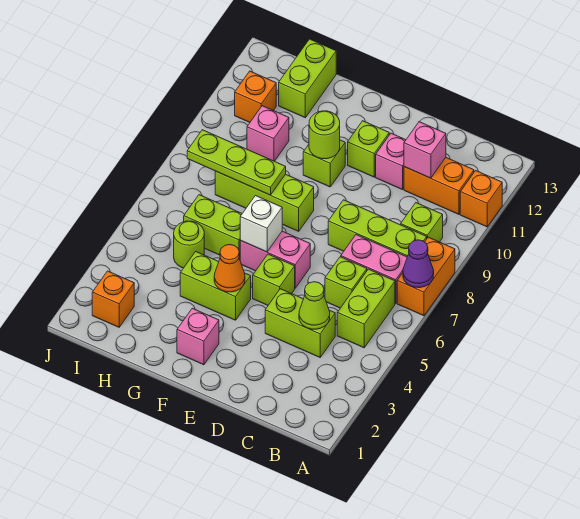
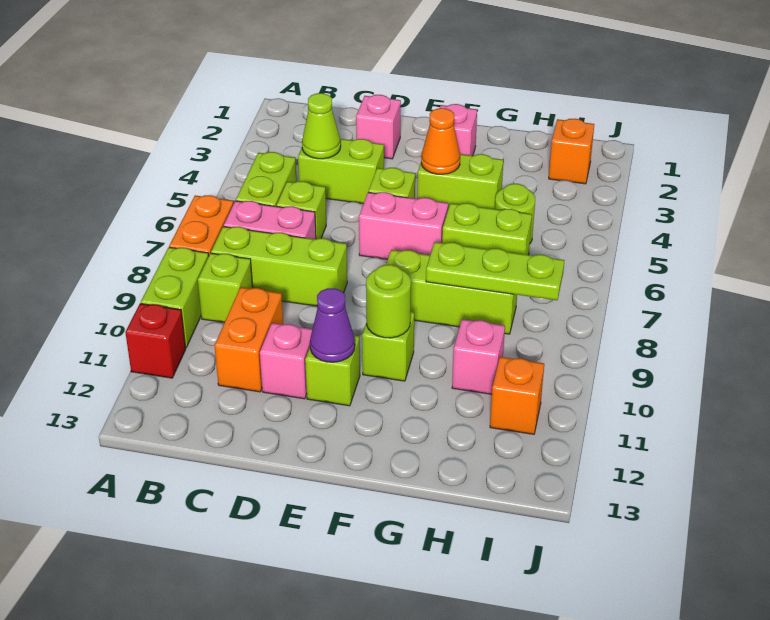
purple 1x1 cone [403,240,434,288] -> purple 1x1 cone moved to [310,288,355,362]
orange 1x1 brick [460,171,502,227] -> red 1x1 brick [125,304,186,378]
orange 1x2 brick [404,158,474,214] -> orange 1x2 brick turned to [215,287,283,392]
pink 1x1 brick [404,122,446,178] -> pink 1x1 brick moved to [356,95,401,159]
white 1x1 brick [240,196,282,252] -> none
lime 1x2 brick [279,39,336,118] -> lime 1x2 brick moved to [141,247,209,347]

